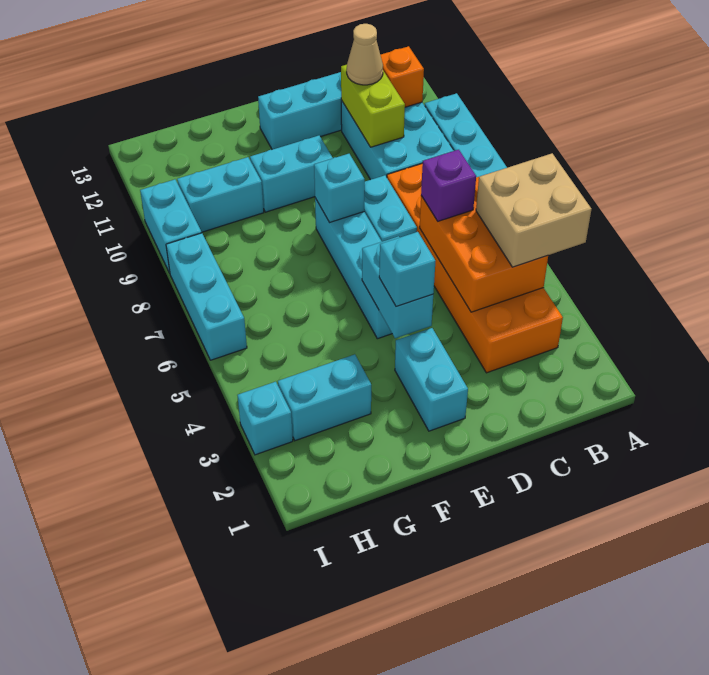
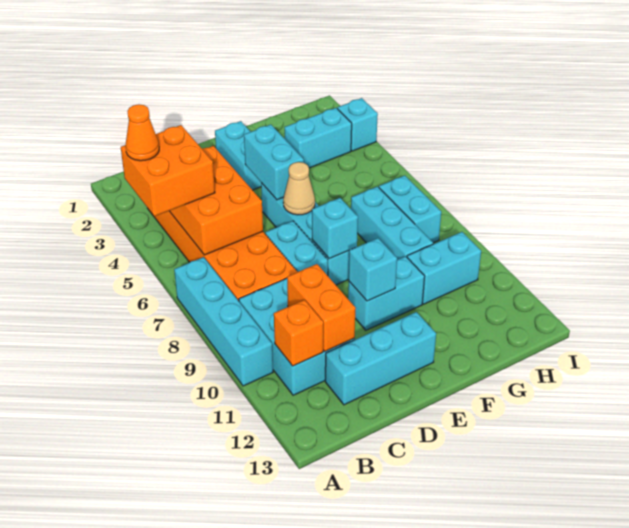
tan 2x2 brick [476,153,591,267] -> orange 2x2 brick [121,125,215,216]
none -> orange 1x1 cone [125,104,159,161]
purple 1x1 brick [421,150,476,221] -> none
lime 1x2 brick [341,65,405,147] -> orange 1x2 brick [287,264,355,351]
tan 1x1 cone [347,24,383,85] -> tan 1x1 cone moved to [283,162,315,215]
cyan 1x1 brick [379,232,435,307] -> cyan 1x1 brick moved to [349,238,397,301]
cyan 1x3 brick [166,233,247,360] -> cyan 1x3 brick moved to [351,187,433,260]
cyan 1x2 brick [140,179,202,273] -> cyan 1x2 brick moved to [379,175,441,243]

